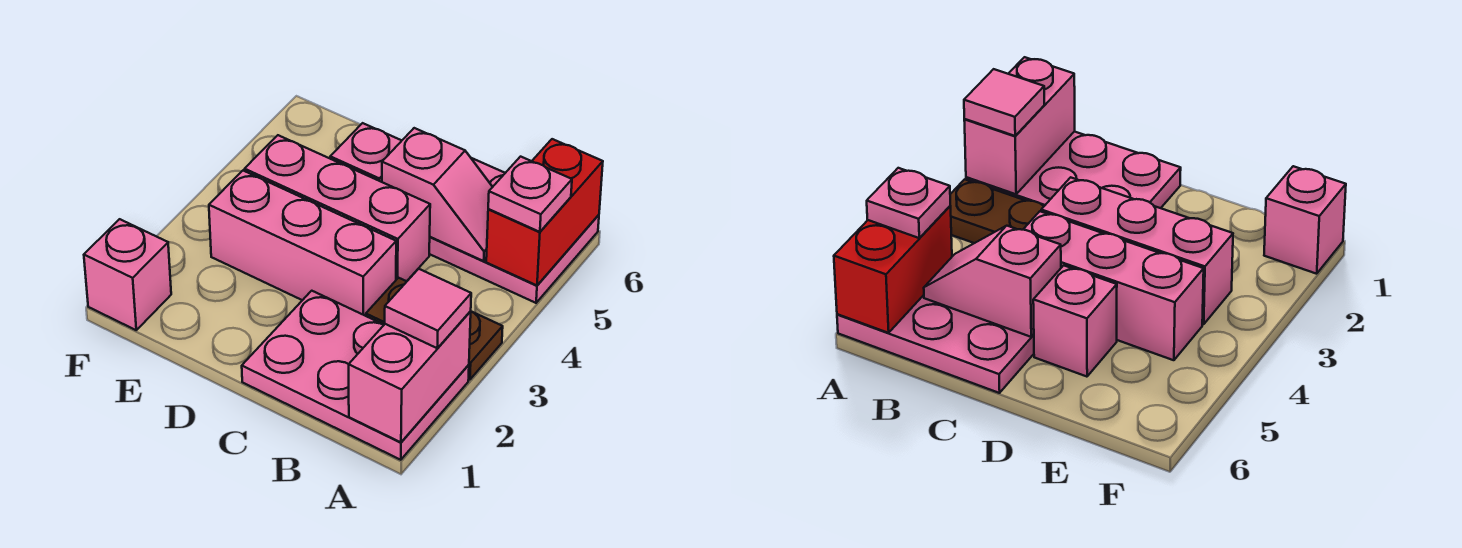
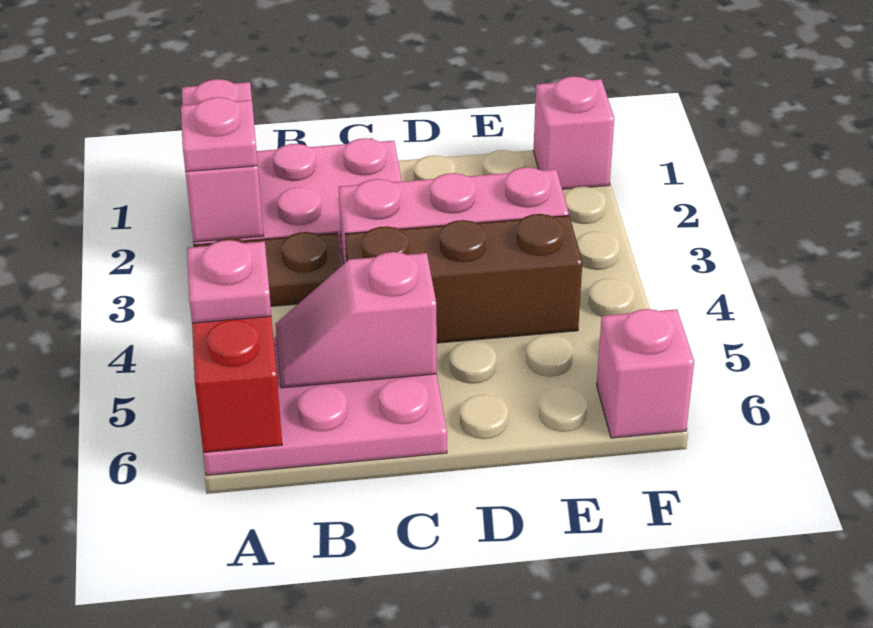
pink 1x1 tile [385,269,471,348] -> pink 1x1 plate [181,97,258,172]
pink 1x3 brick [245,135,430,281] -> brown 1x3 brick [345,214,582,343]
pink 1x1 brick [330,123,402,182] -> pink 1x1 brick moved to [597,309,694,438]

